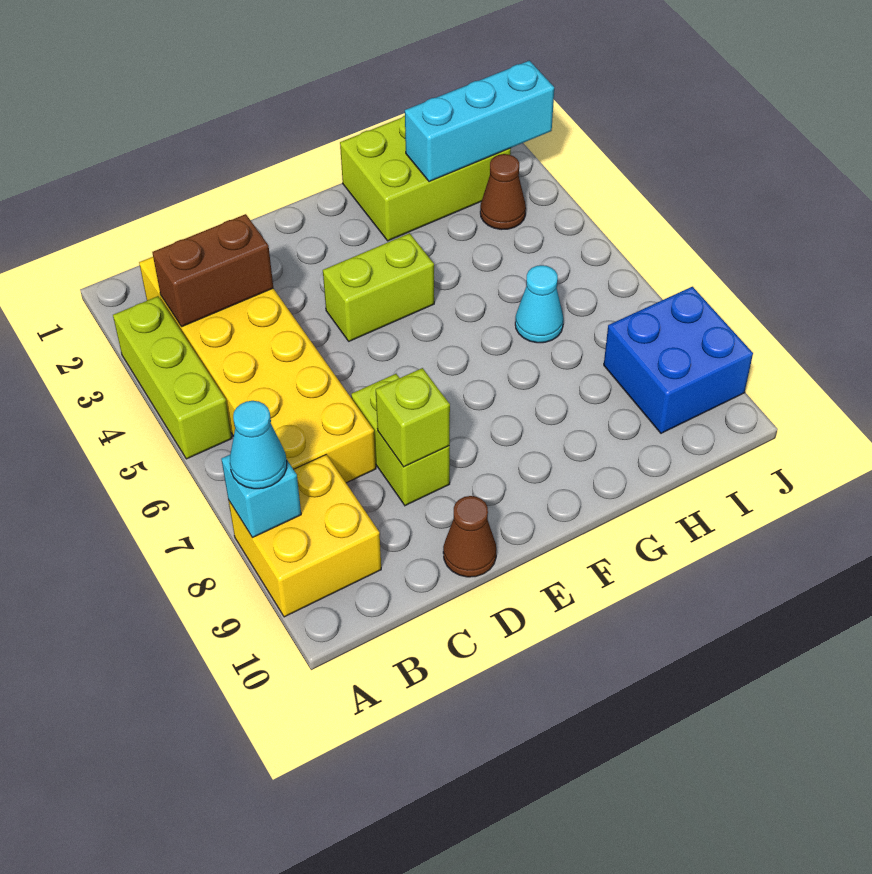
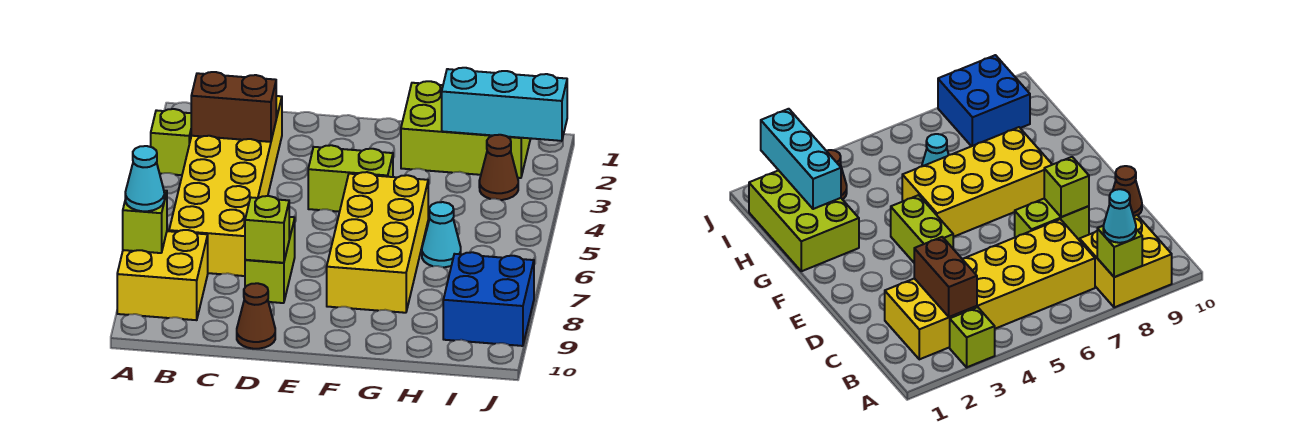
lime 1x3 brick [113,296,232,459] -> lime 1x1 brick [151,109,191,175]
cyan 1x1 brick [221,455,301,538] -> lime 1x1 brick [123,191,167,253]
none -> yellow 2x4 brick [327,172,428,313]

